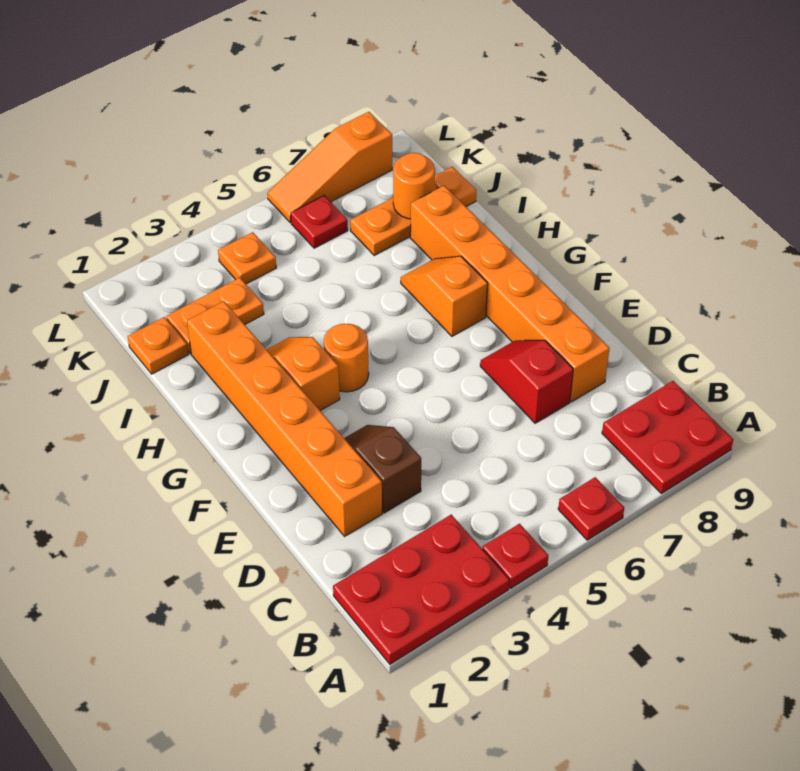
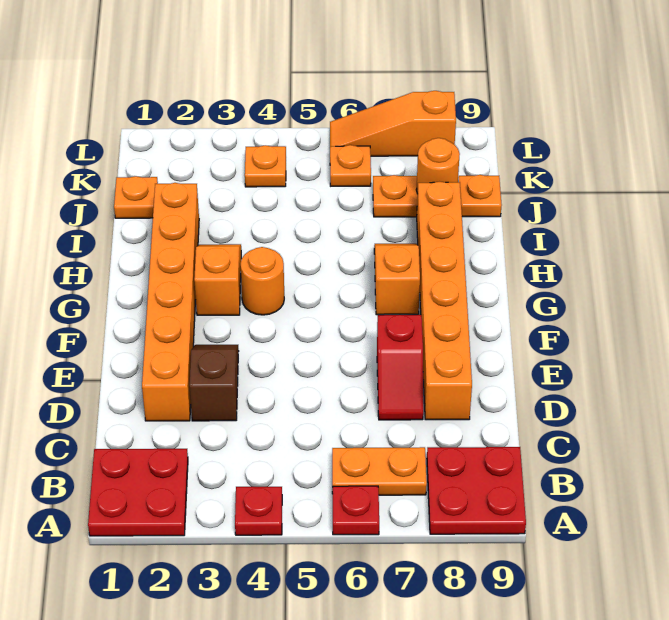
red 2x3 plate [333,515,509,664] -> red 2x2 plate [88,449,188,536]
red 1x2 slope [480,340,573,423] -> red 1x2 slope turned to [377,315,423,420]
orange 1x2 plate [166,278,264,353] -> orange 1x2 plate moved to [332,447,427,495]
red 1x1 plate [291,196,348,248] -> orange 1x1 plate [330,145,371,186]

